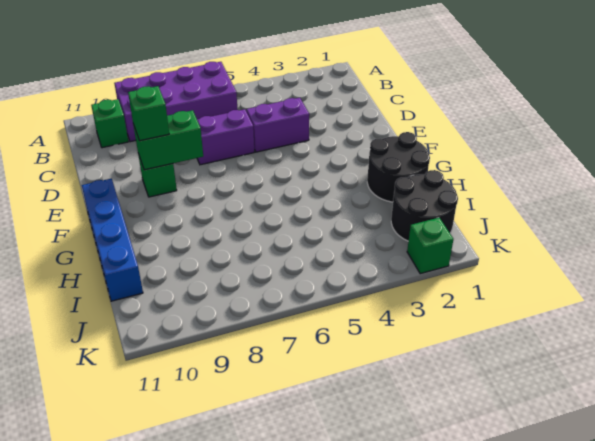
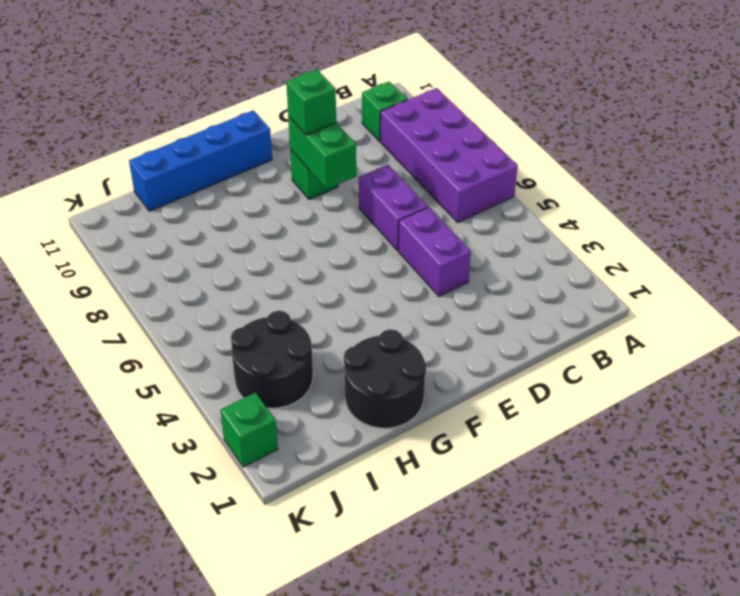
black 2x2 round brick [391,170,458,241] -> black 2x2 round brick moved to [231,311,313,408]

